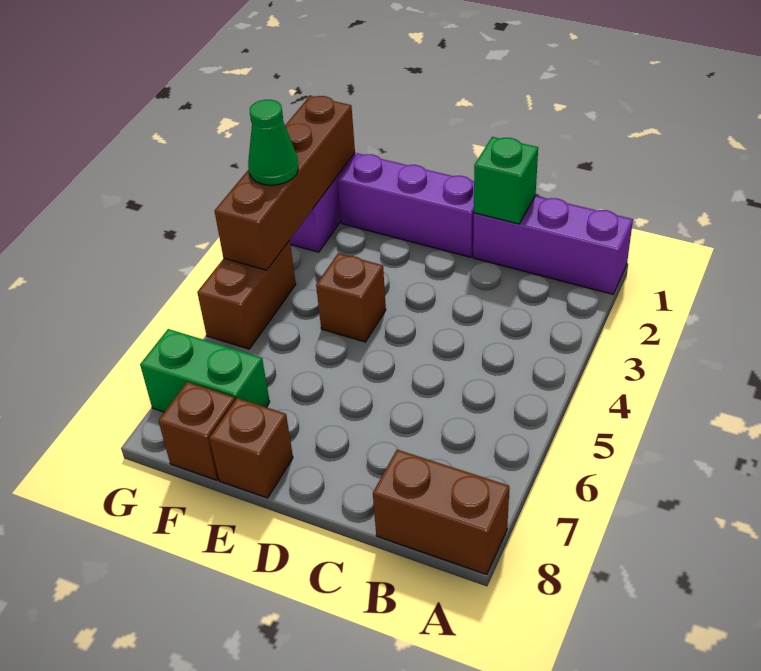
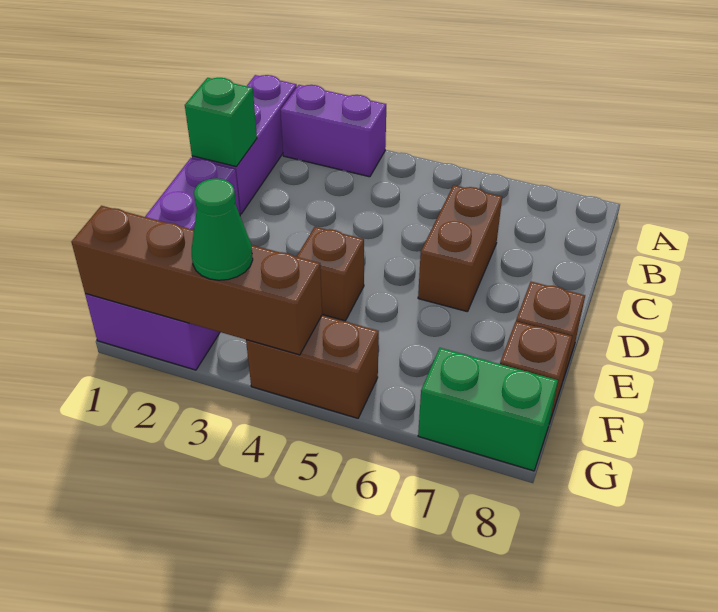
none -> purple 1x2 brick [281,85,386,177]
brown 1x2 brick [373,450,509,575] -> brown 1x2 brick moved to [418,185,502,312]
green 1x2 brick [140,329,270,412] -> green 1x2 brick turned to [418,348,558,471]

